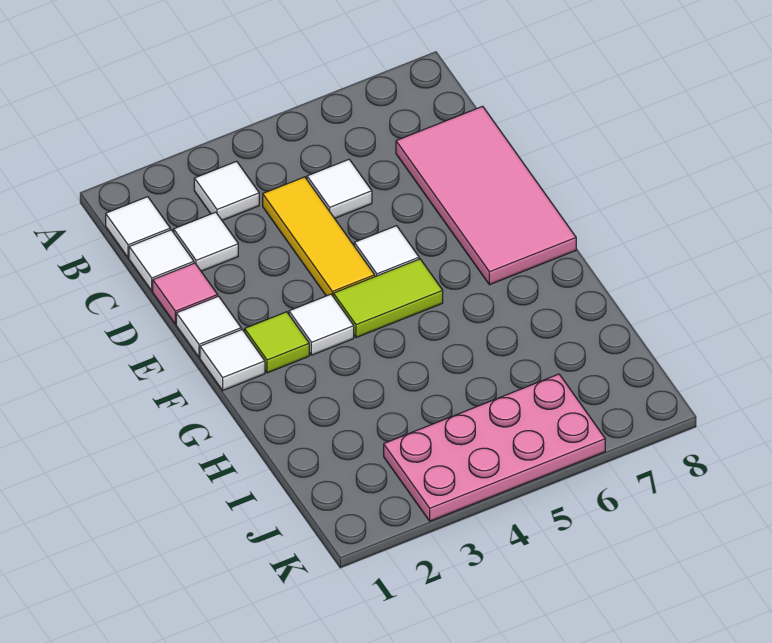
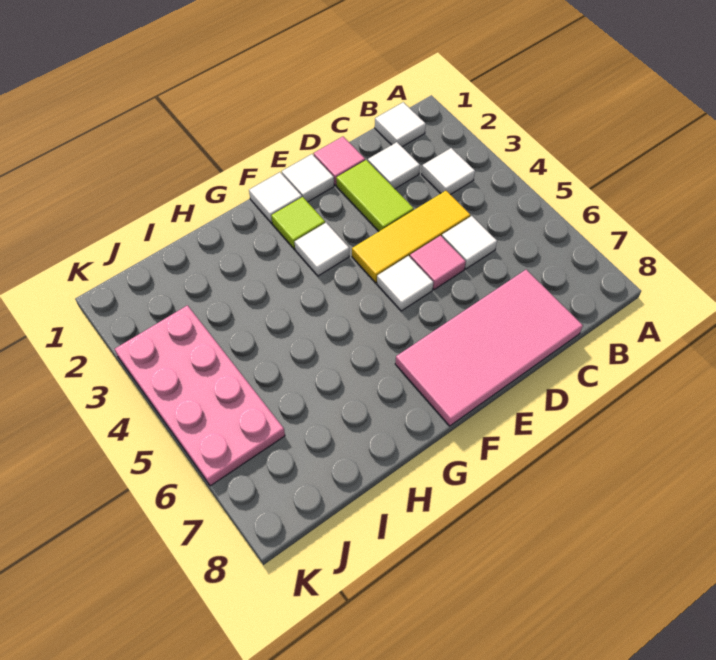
white 1x1 tile [129,230,194,291] -> none
none -> pink 1x1 tile [410,236,466,290]
lime 1x2 tile [333,259,443,338] -> lime 1x2 tile moved to [336,160,414,231]

